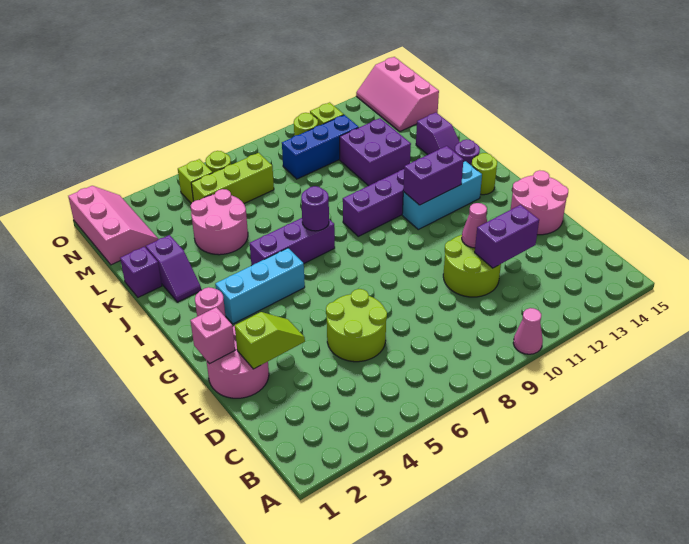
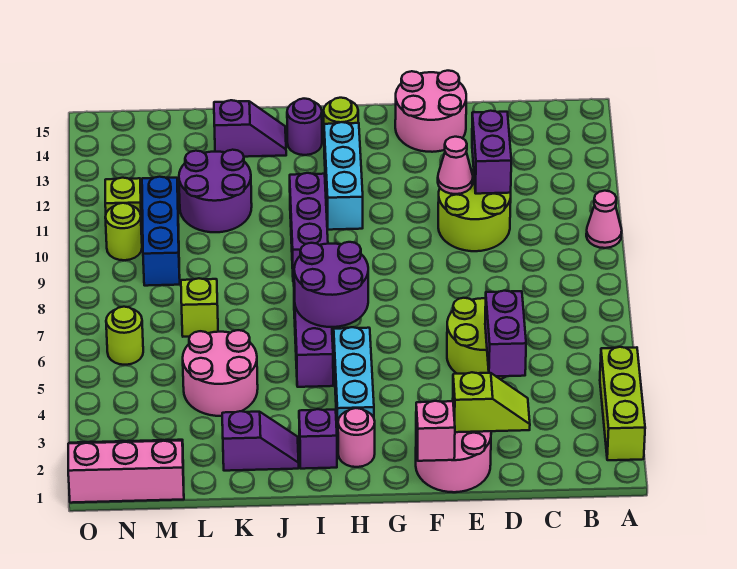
lime 1x2 slope [235,312,305,369] -> lime 1x2 slope turned to [453,372,530,432]
purple 1x2 brick [403,146,464,205] -> purple 1x2 brick moved to [485,291,526,376]
purple 1x1 round brick [301,186,329,231] -> purple 2x2 round brick [294,242,368,327]
purple 1x1 brick [120,247,162,297] -> purple 1x1 brick moved to [299,409,337,469]
purple 2x2 brick [340,118,411,186] -> purple 2x2 round brick [179,150,252,232]
lime 1x3 brick [191,153,274,203] -> lime 1x3 brick moved to [600,347,645,460]
pink 2x3 slope [356,57,439,131] -> none
lime 1x1 brick [178,159,213,203] -> lime 1x1 brick moved to [181,278,218,337]

